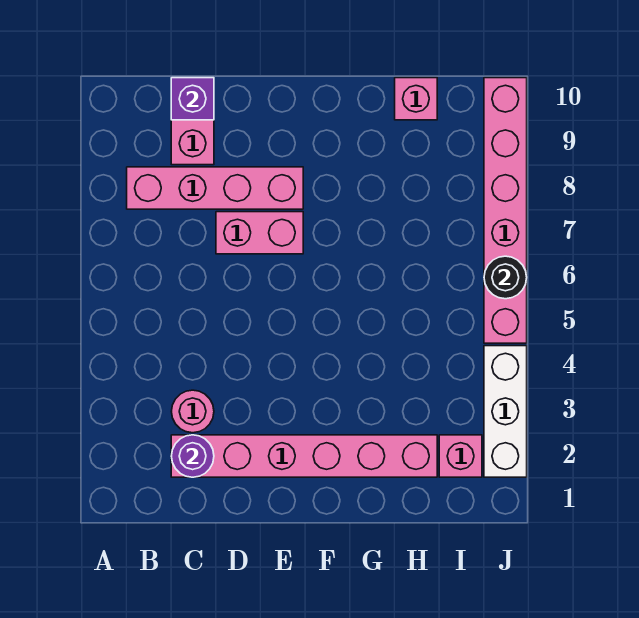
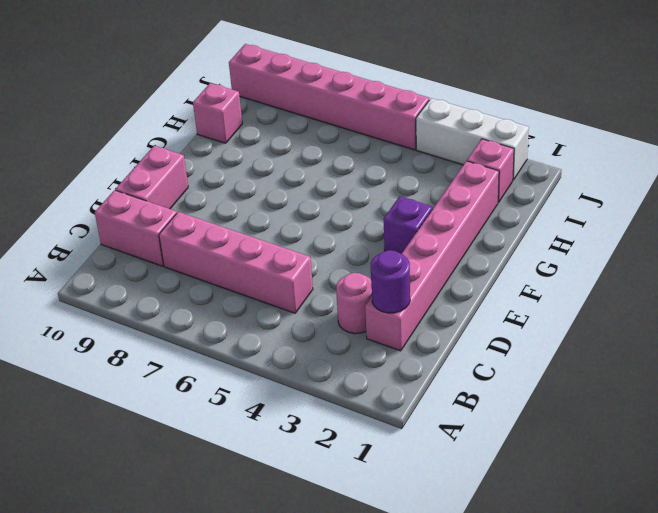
pink 1x4 brick [127,167,303,209] -> pink 1x4 brick turned to [159,212,313,313]
purple 1x1 brick [171,78,214,120] -> purple 1x1 brick moved to [383,196,433,254]
pink 1x2 brick [216,212,303,254] -> pink 1x2 brick moved to [115,146,188,209]
black 1x1 round brick [484,256,527,299] -> none

